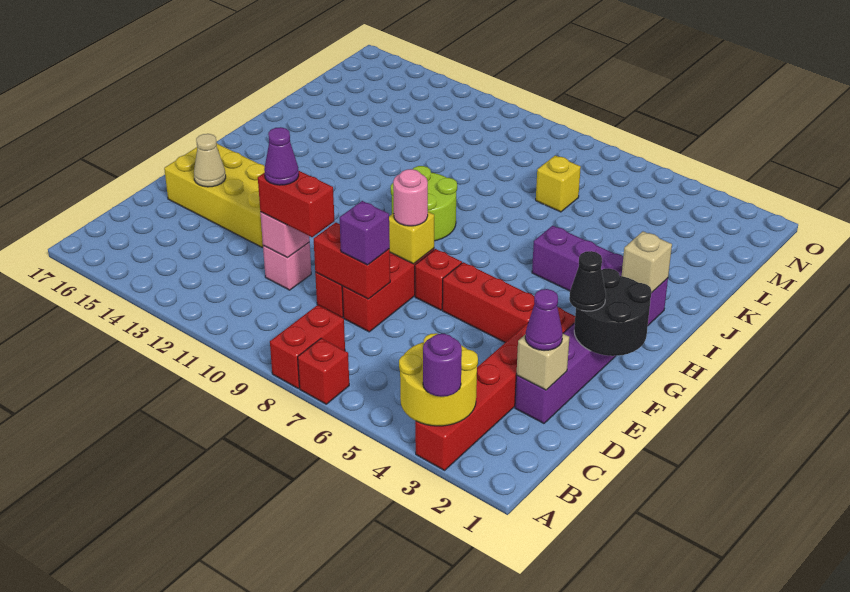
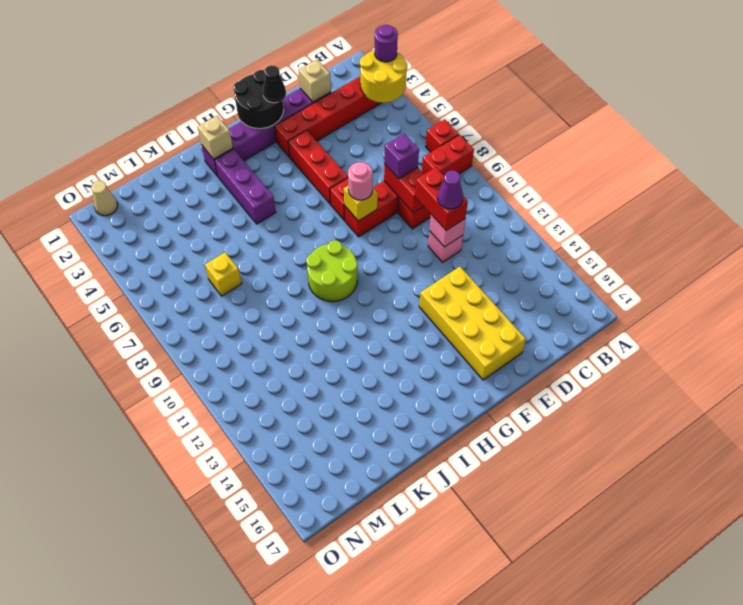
purple 1x1 cone [525,289,563,351] -> none
tan 1x1 cone [194,134,226,187] -> tan 1x1 cone moved to [91,181,118,216]

